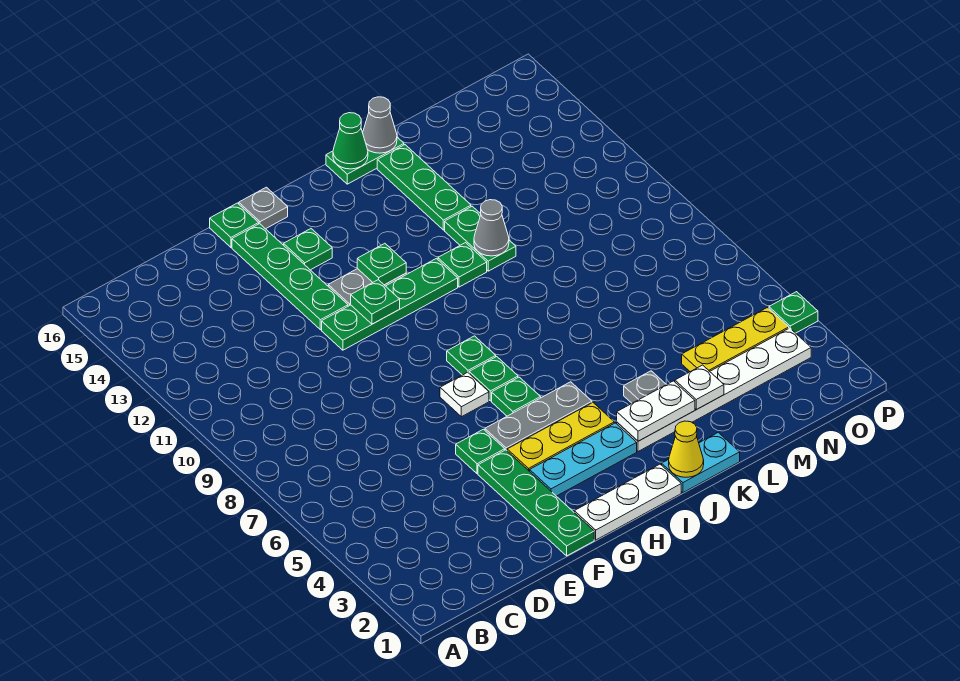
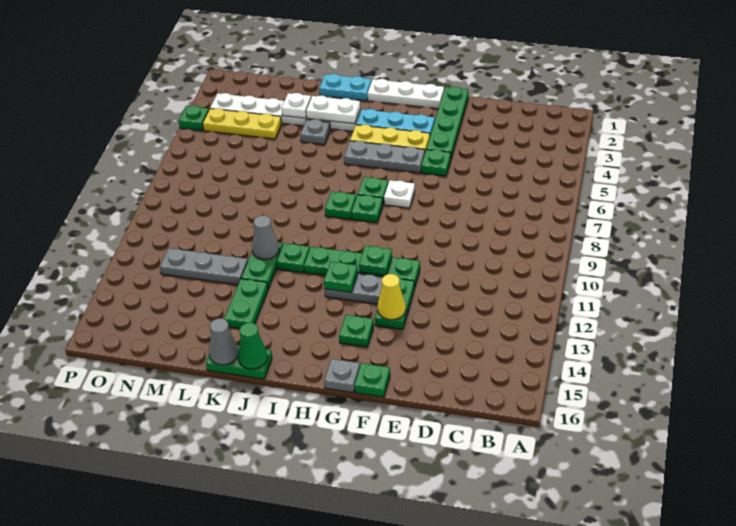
green 1x4 plate [232,224,348,330] -> green 1x2 plate [375,278,414,329]
green 1x1 plate [492,377,541,416] -> green 1x1 plate moved to [325,192,356,219]
yellow 1x1 cone [669,421,704,477] -> yellow 1x1 cone moved to [378,274,406,320]
green 1x3 plate [377,145,471,230] -> green 1x2 plate [224,279,268,329]
none -> grey 1x3 plate [160,248,248,285]

